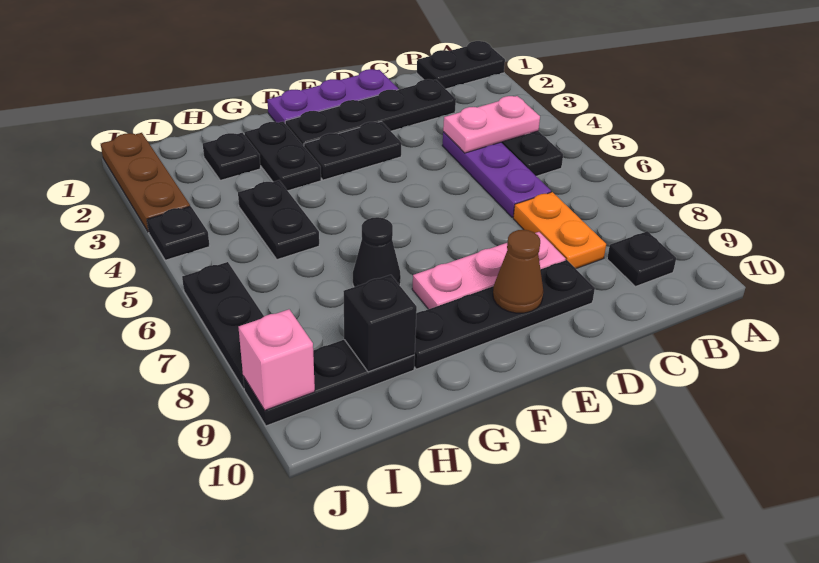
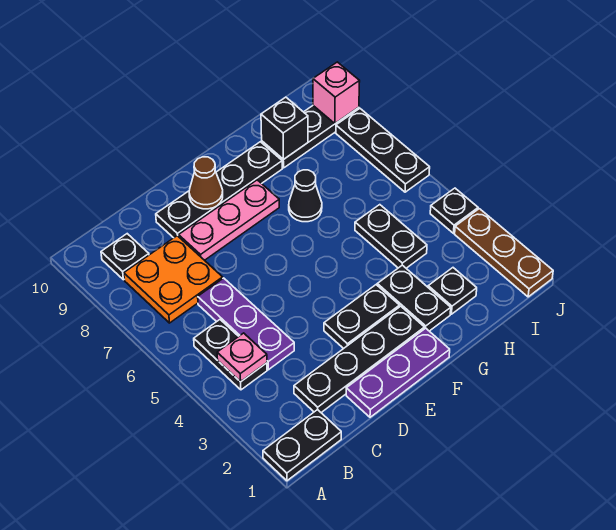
pink 1x2 plate [443,96,540,153] -> pink 1x1 plate [217,333,267,382]
orange 1x2 plate [513,192,606,268] -> orange 2x2 plate [124,236,223,323]

